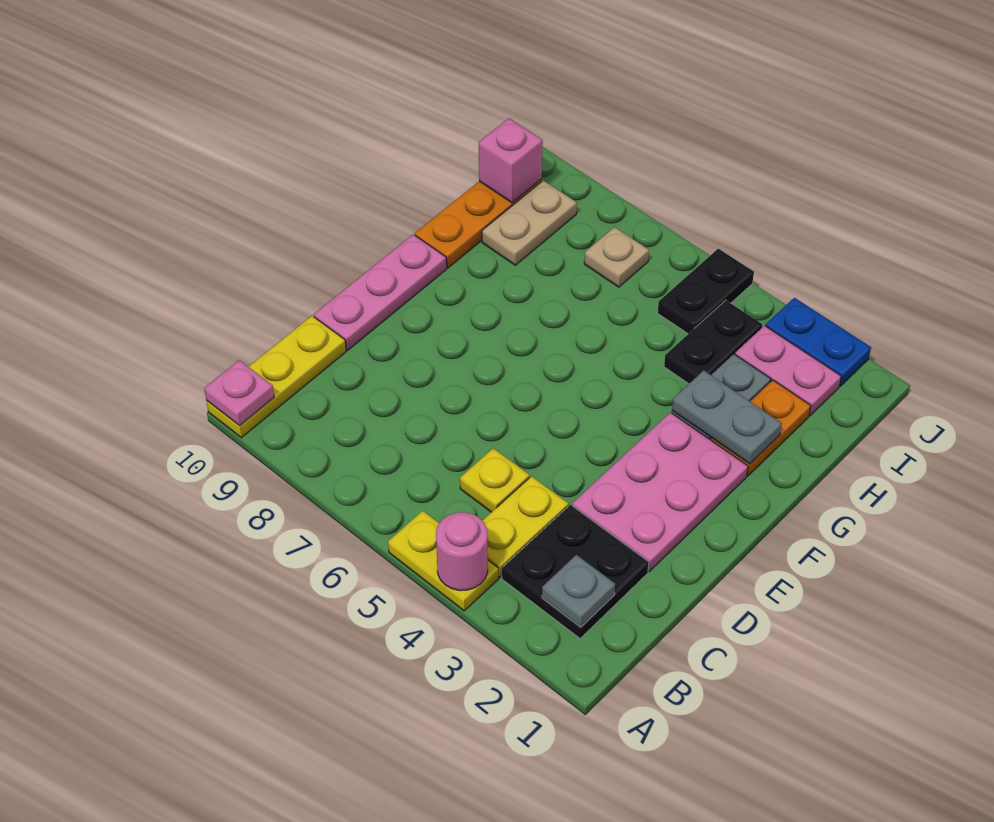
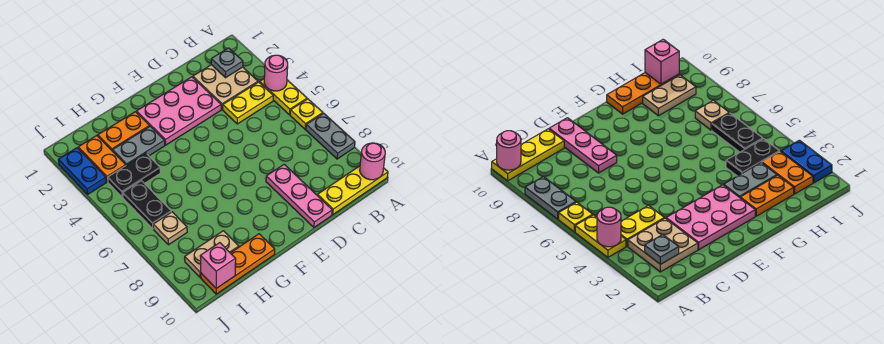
pink 1x1 plate [204,360,274,426] -> pink 1x1 round brick [360,143,385,180]
black 2x2 plate [502,505,649,639] -> tan 2x2 plate [193,65,258,110]
yellow 1x1 plate [460,448,530,512] -> yellow 1x1 plate moved to [290,99,323,129]
pink 1x3 plate [314,234,447,350] -> pink 1x3 plate turned to [266,164,332,227]
grey 1x2 plate [672,370,782,464] -> grey 1x2 plate moved to [306,113,355,159]
pink 1x2 plate [735,325,841,415] -> orange 1x2 plate [78,136,126,182]
black 1x2 plate [658,249,754,334] -> black 1x2 plate turned to [123,181,171,229]

